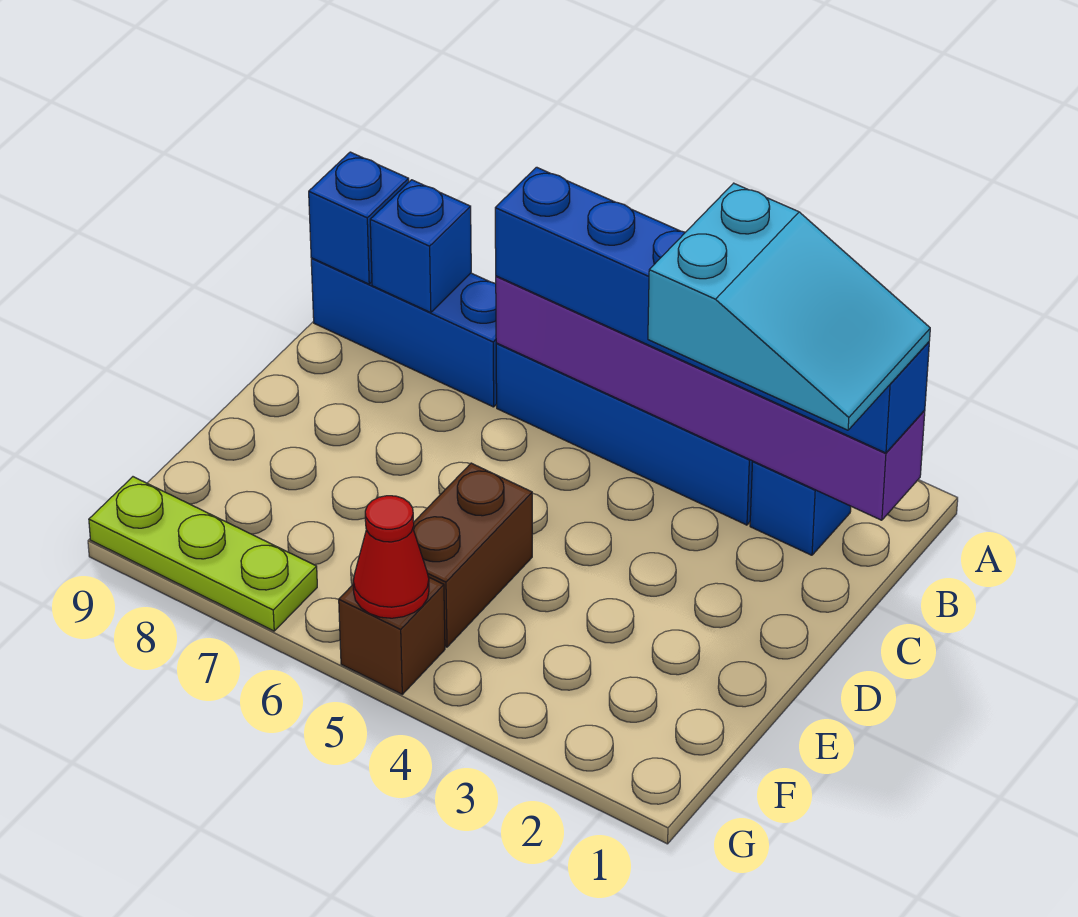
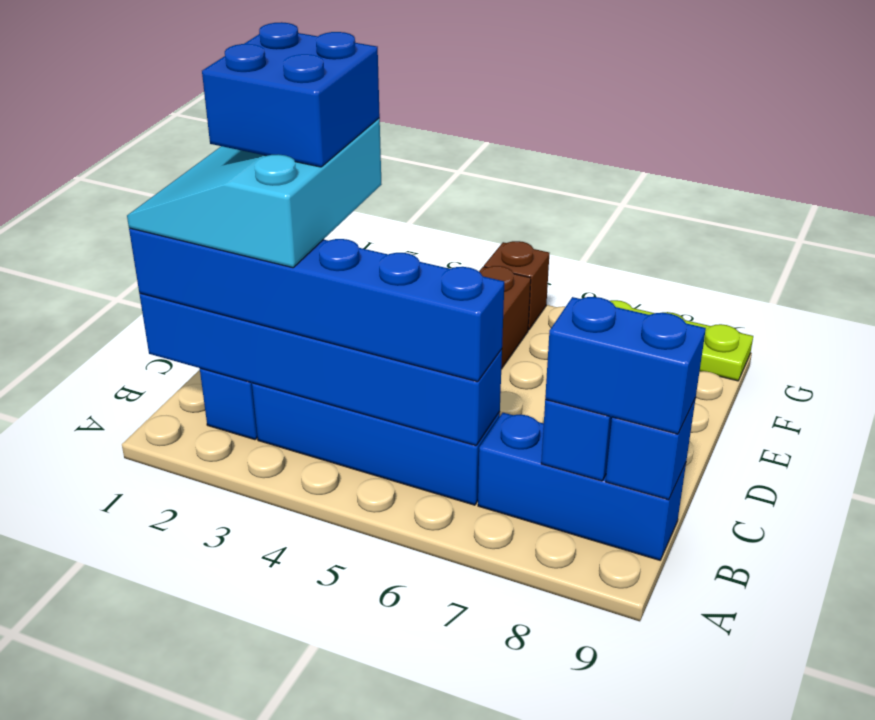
purple 1x6 brick [496,276,925,520] -> blue 1x6 brick [140,293,502,446]
cyan 2x3 slope [648,183,930,430] -> cyan 3x3 slope [127,118,382,268]
none -> blue 1x2 brick [545,297,706,434]
none -> blue 2x2 brick [202,22,380,167]
red 1x1 cone [353,496,429,618] -> none

